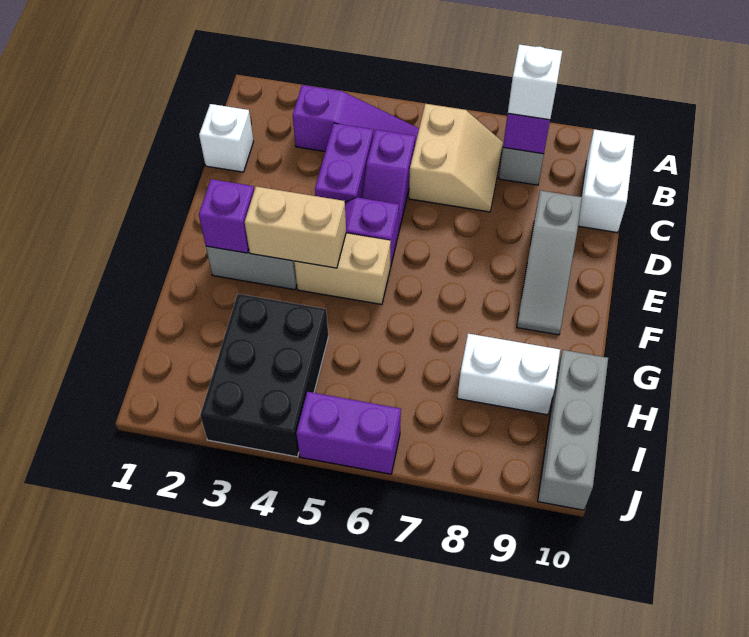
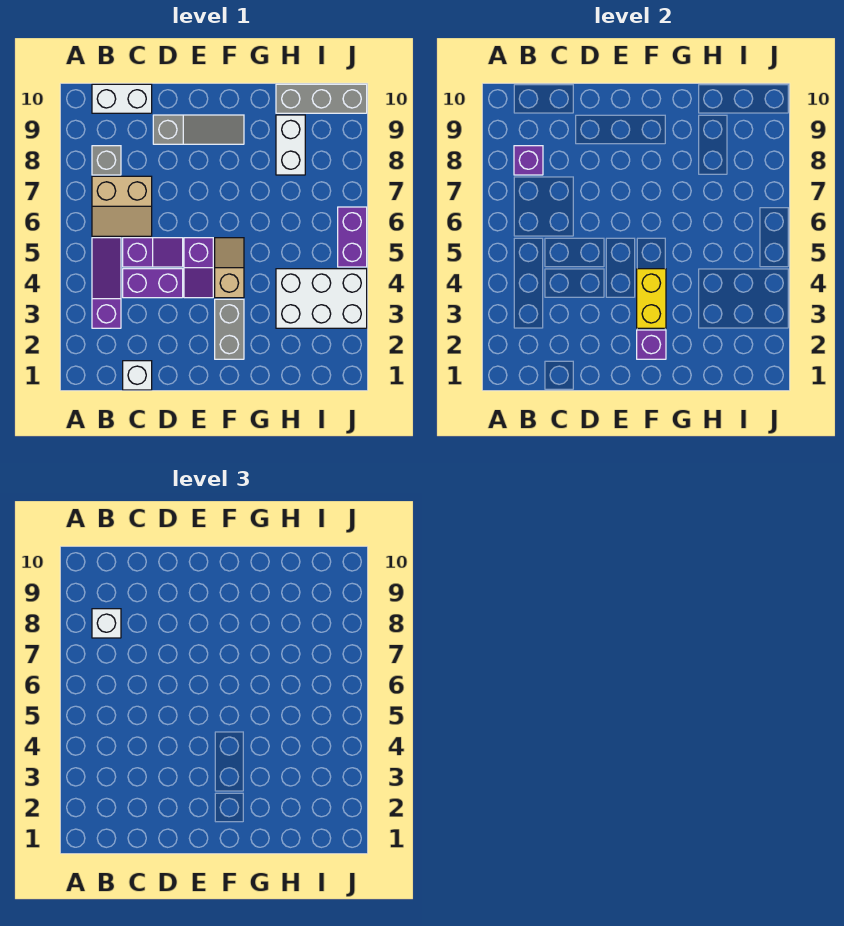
tan 2x2 slope [409,104,503,212] -> tan 2x2 slope turned to [92,176,152,236]
tan 1x2 brick [245,187,346,268] -> yellow 1x2 brick [637,269,666,328]
tan 1x2 brick [294,233,391,305] -> tan 1x2 slope [215,238,244,298]
black 2x3 brick [200,294,328,457] -> white 2x3 brick [276,269,367,328]

